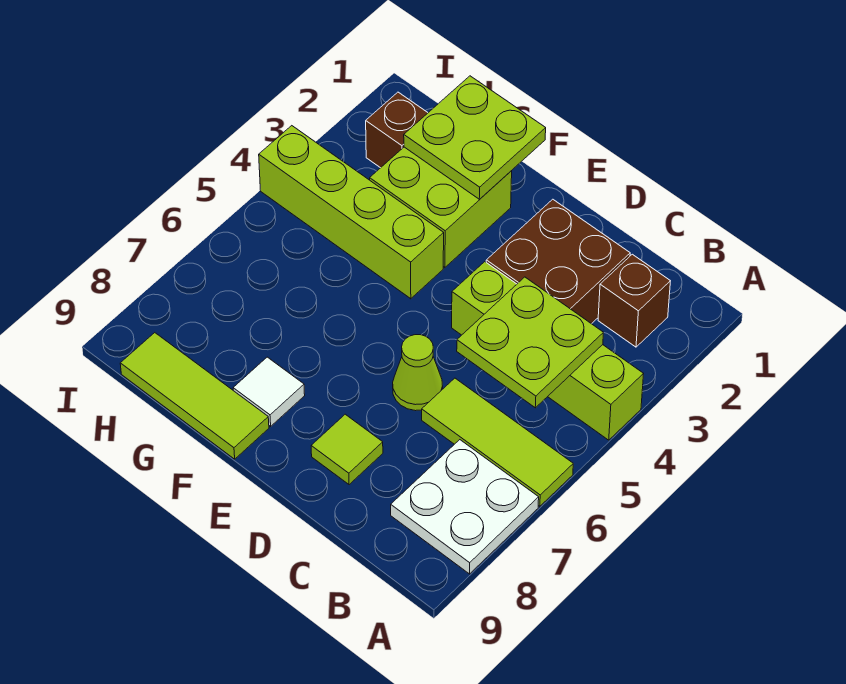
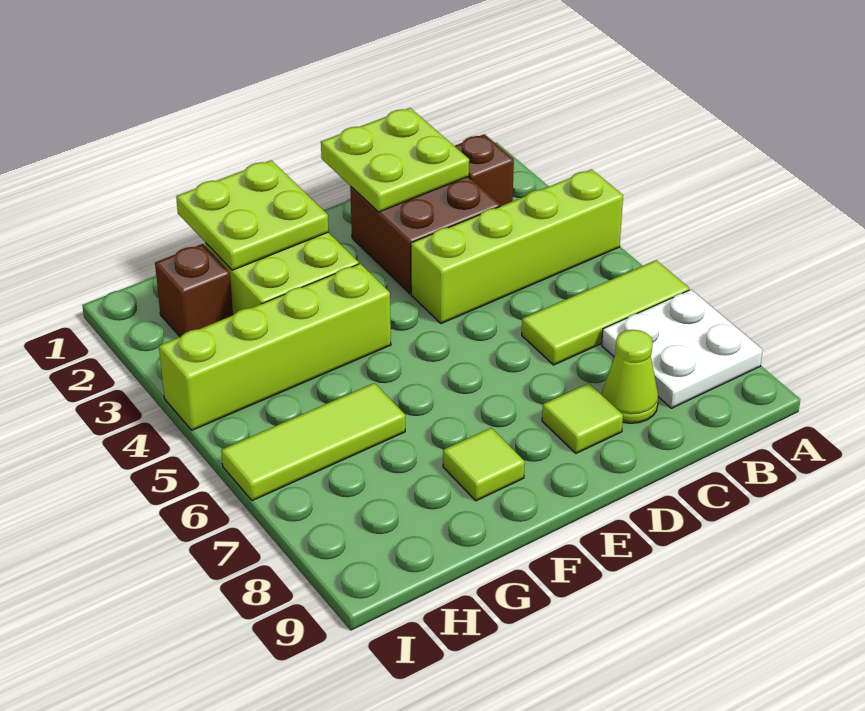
lime 2x2 plate [457,277,604,408] -> lime 2x2 plate moved to [321,108,469,212]
lime 1x1 cone [393,335,443,411] -> lime 1x1 cone moved to [602,330,658,423]
white 1x1 tile [233,357,305,426] -> lime 1x1 tile [443,428,525,501]
lime 1x3 tile [120,333,269,459] -> lime 1x3 tile moved to [221,383,405,501]

